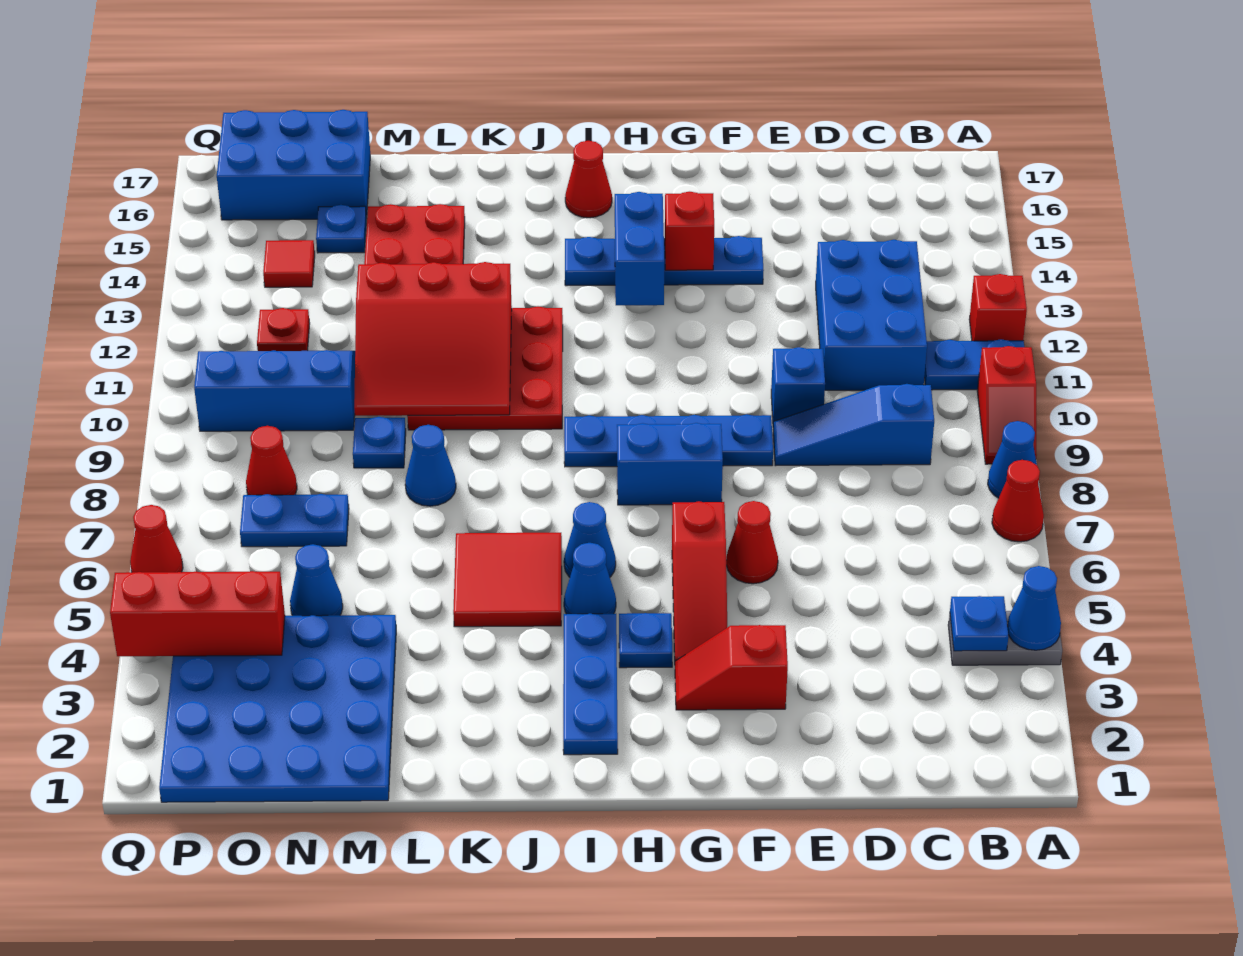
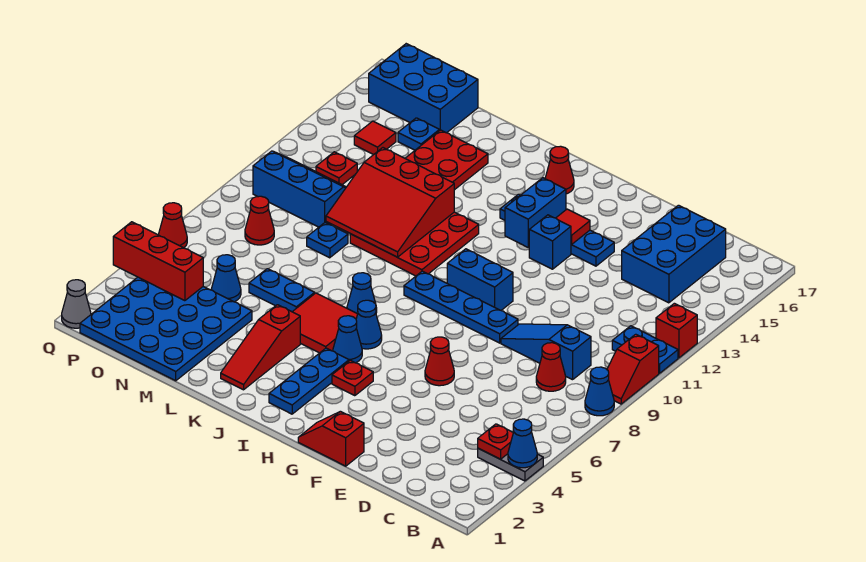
red 1x1 cone [992,460,1044,542] -> red 1x1 cone moved to [536,343,566,391]
blue 1x1 plate [950,596,1008,651] -> red 1x1 plate [478,424,513,459]
blue 2x3 brick [816,240,927,390] -> blue 2x3 brick moved to [622,205,726,303]
blue 1x1 brick [771,347,825,422] -> blue 1x1 brick moved to [529,215,571,269]
red 1x2 slope [675,625,788,710] -> red 1x2 slope moved to [298,411,364,466]
red 1x3 slope [672,501,727,661] -> red 1x3 slope moved to [221,305,300,390]
blue 1x2 brick [617,423,723,505] -> blue 1x2 brick moved to [447,249,513,310]
red 1x1 brick [665,192,714,270] -> red 1x1 tile [556,209,590,244]
blue 1x1 plate [619,613,672,668] -> red 1x1 plate [332,360,373,396]
blue 1x1 cone [405,425,456,506] -> blue 1x1 cone moved to [347,273,377,314]
blue 1x2 plate [240,494,349,547] -> blue 1x2 plate moved to [249,269,315,312]
none -> grey 1x1 cone [62,280,91,328]

